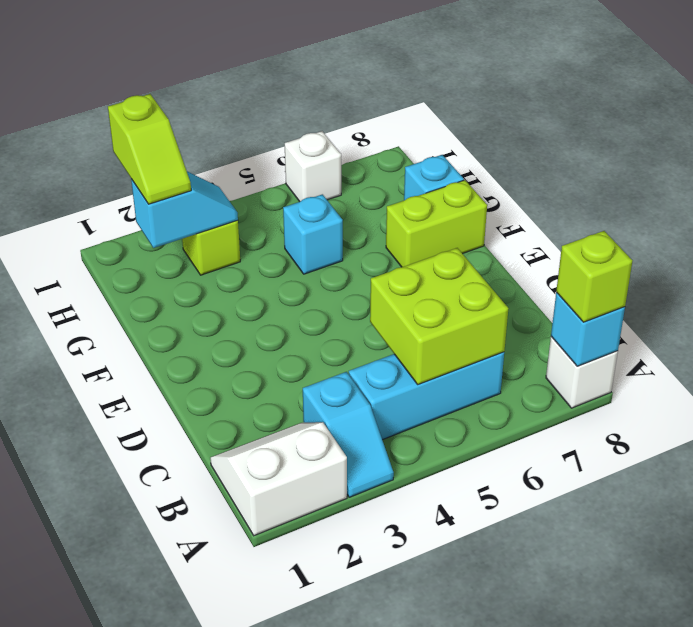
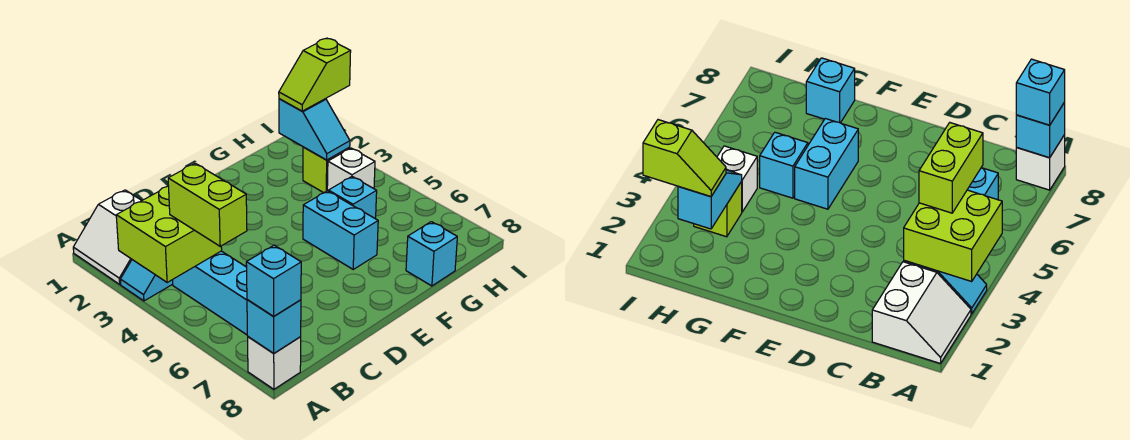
white 2x2 slope [210,422,347,536] -> white 2x2 slope turned to [73,190,142,284]
lime 1x1 brick [556,231,632,322] -> cyan 1x1 brick [246,245,301,316]
lime 2x2 brick [370,248,509,384] -> lime 2x2 brick moved to [116,186,222,283]
none -> cyan 1x2 brick [303,191,378,269]
lime 1x2 brick [386,180,487,267] -> lime 1x2 brick moved to [168,163,247,246]
white 1x1 brick [285,131,341,202] -> white 1x1 brick moved to [327,148,375,191]

